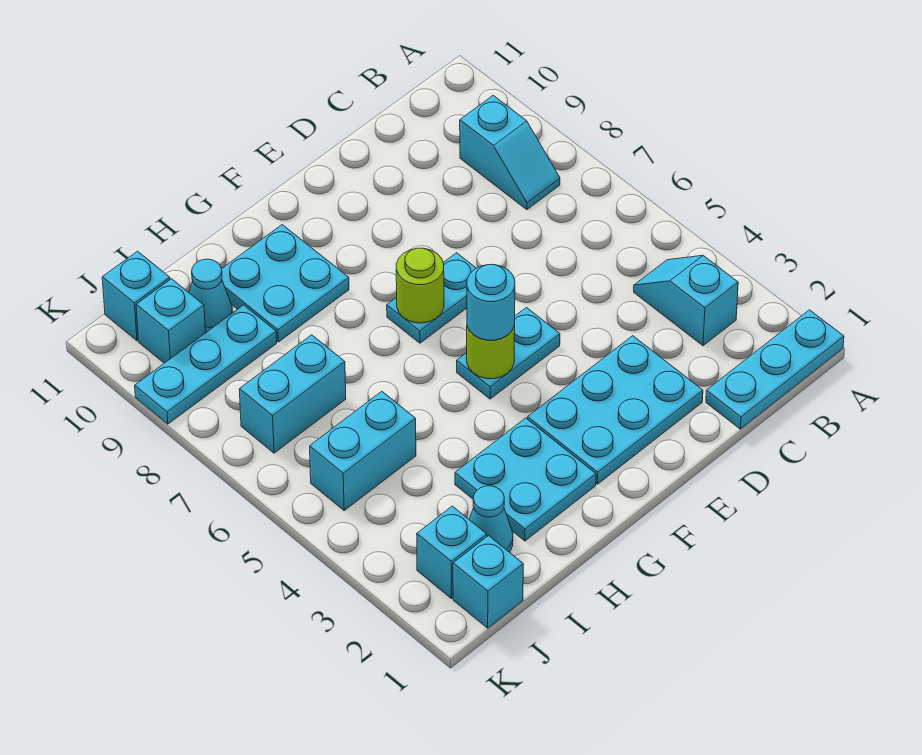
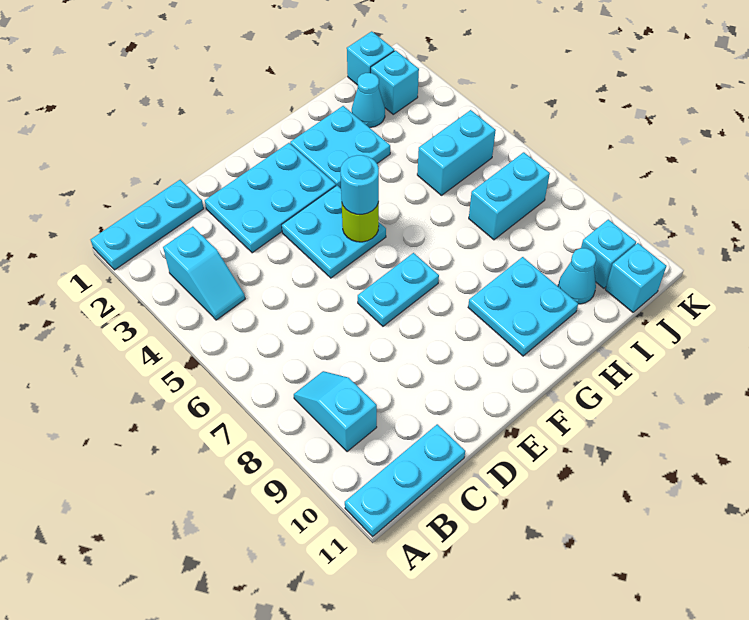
cyan 1x2 plate [457,308,560,399] -> cyan 2x2 plate [282,185,386,278]
lime 1x1 round brick [396,248,444,323] -> none
cyan 1x3 plate [135,305,277,424] -> cyan 1x3 plate moved to [345,424,465,537]

